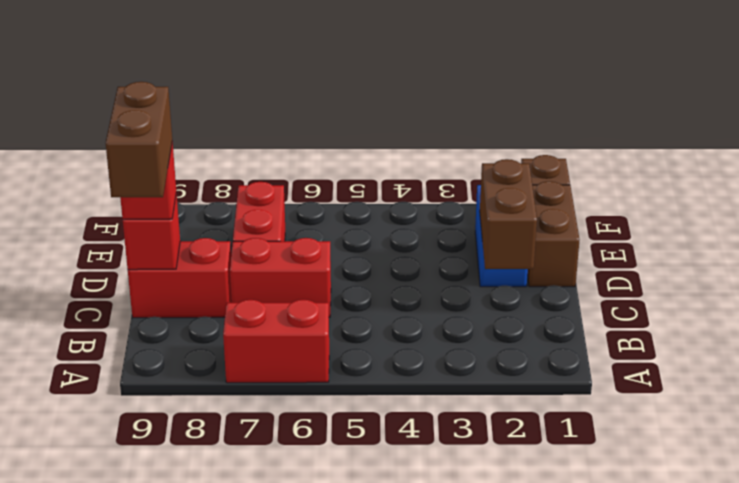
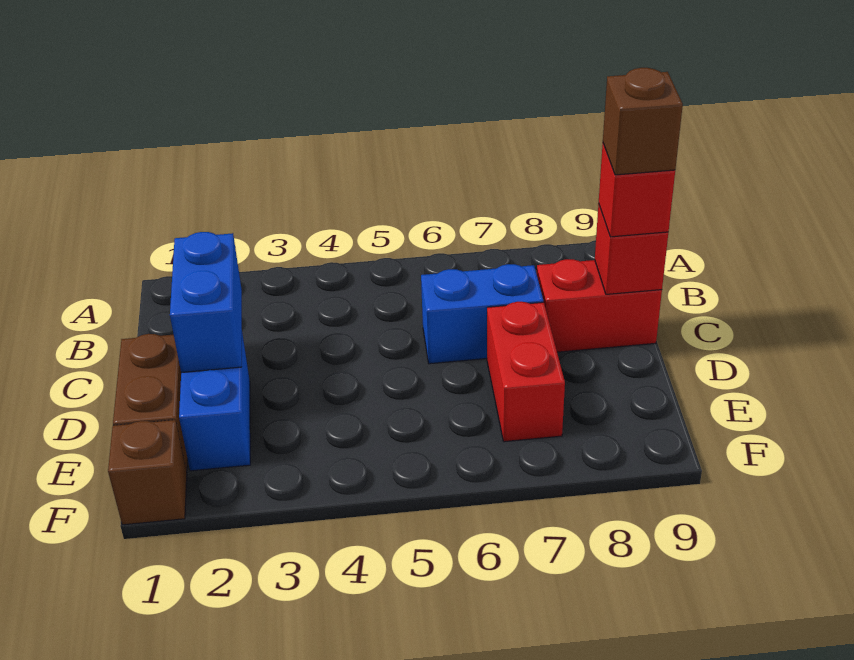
red 1x2 brick [223,300,329,383] -> none
brown 1x2 brick [106,82,172,197] -> brown 1x1 brick [603,68,683,175]
brown 1x2 brick [480,159,537,269] -> blue 1x2 brick [170,232,242,372]
red 1x2 brick [230,238,331,317] -> blue 1x2 brick [421,264,543,364]

